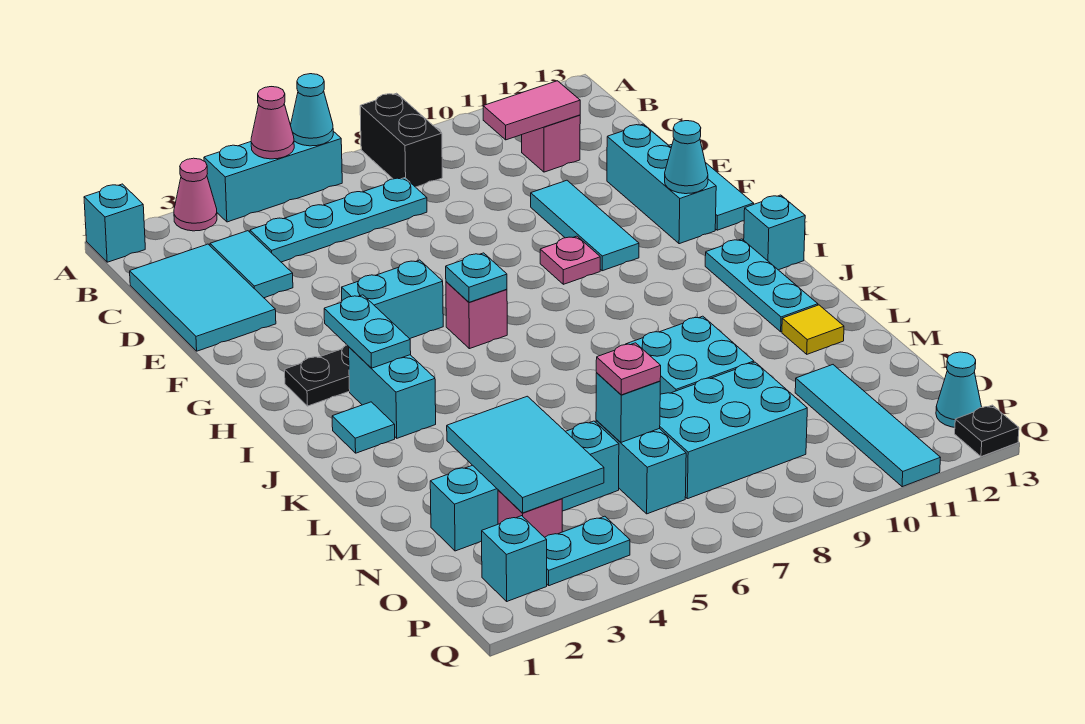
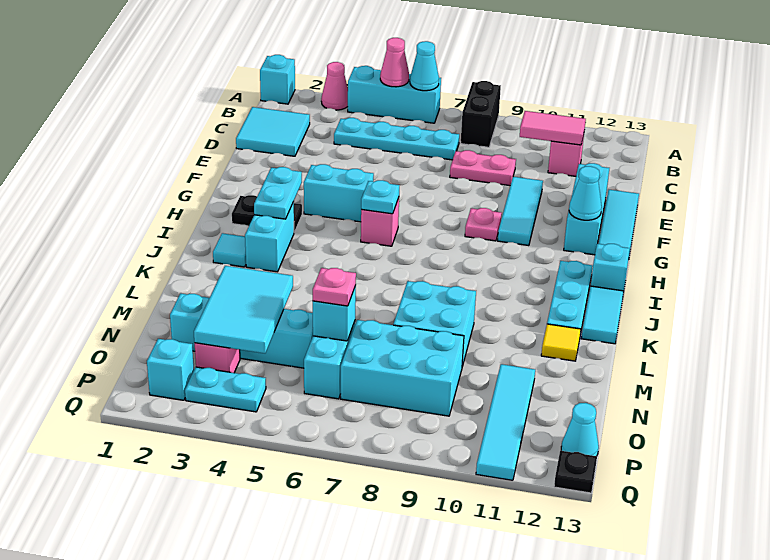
cyan 2x3 tile [130,244,276,351] -> cyan 2x2 tile [236,107,310,156]
cyan 1x2 tile [210,231,293,298] -> cyan 1x2 tile moved to [582,286,624,344]
none -> pink 1x2 plate [450,150,516,186]

